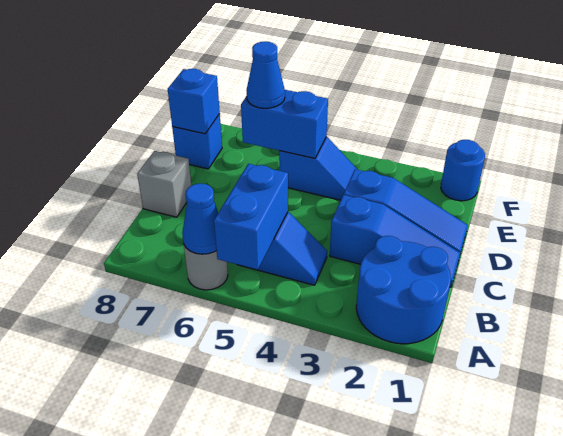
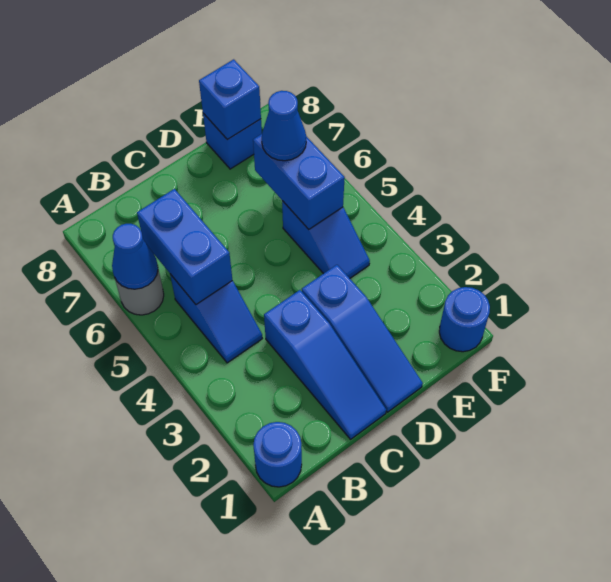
blue 2x2 round brick [356,236,451,344] -> blue 1x1 round brick [253,422,302,487]
blue 1x2 brick [214,164,288,270] -> blue 1x2 brick turned to [137,189,232,304]
grey 1x1 brick [137,151,192,217] -> none

